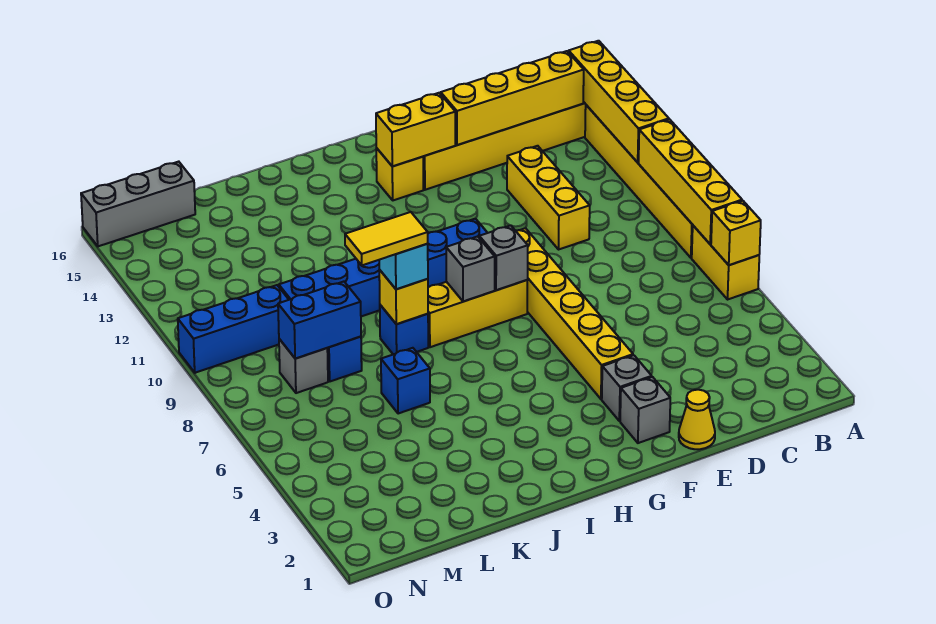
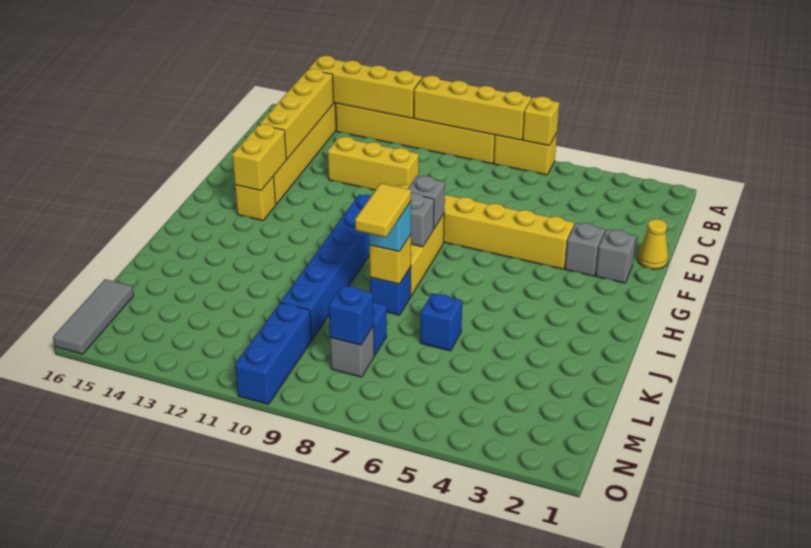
blue 1x2 brick [278,282,361,359] -> blue 1x1 brick [329,285,374,345]
grey 1x3 brick [81,162,195,246] -> grey 1x3 tile [53,279,134,354]

